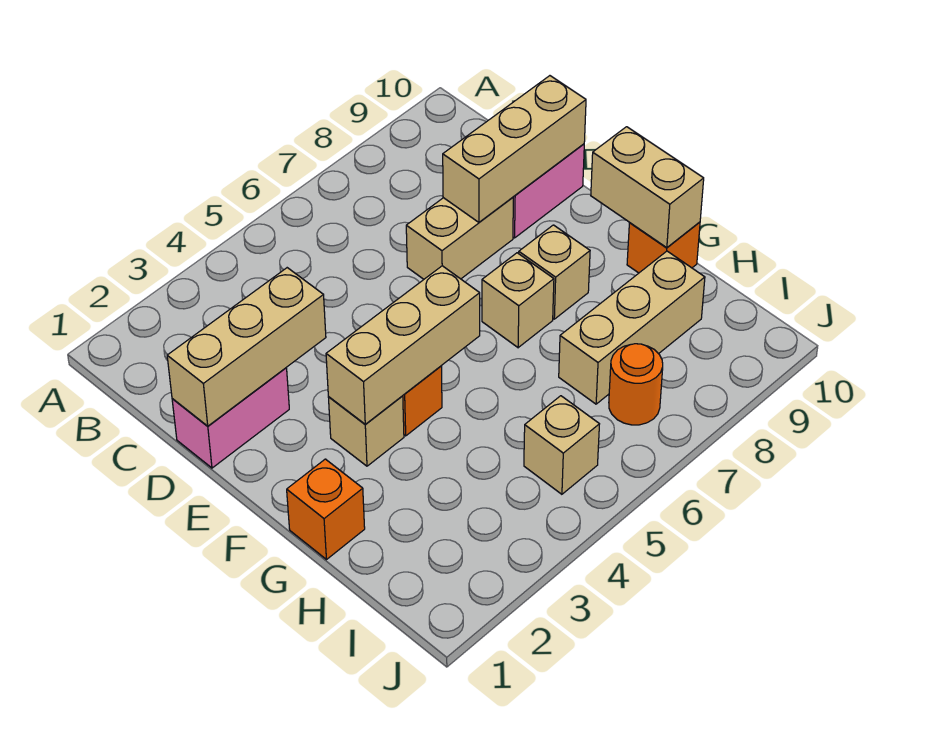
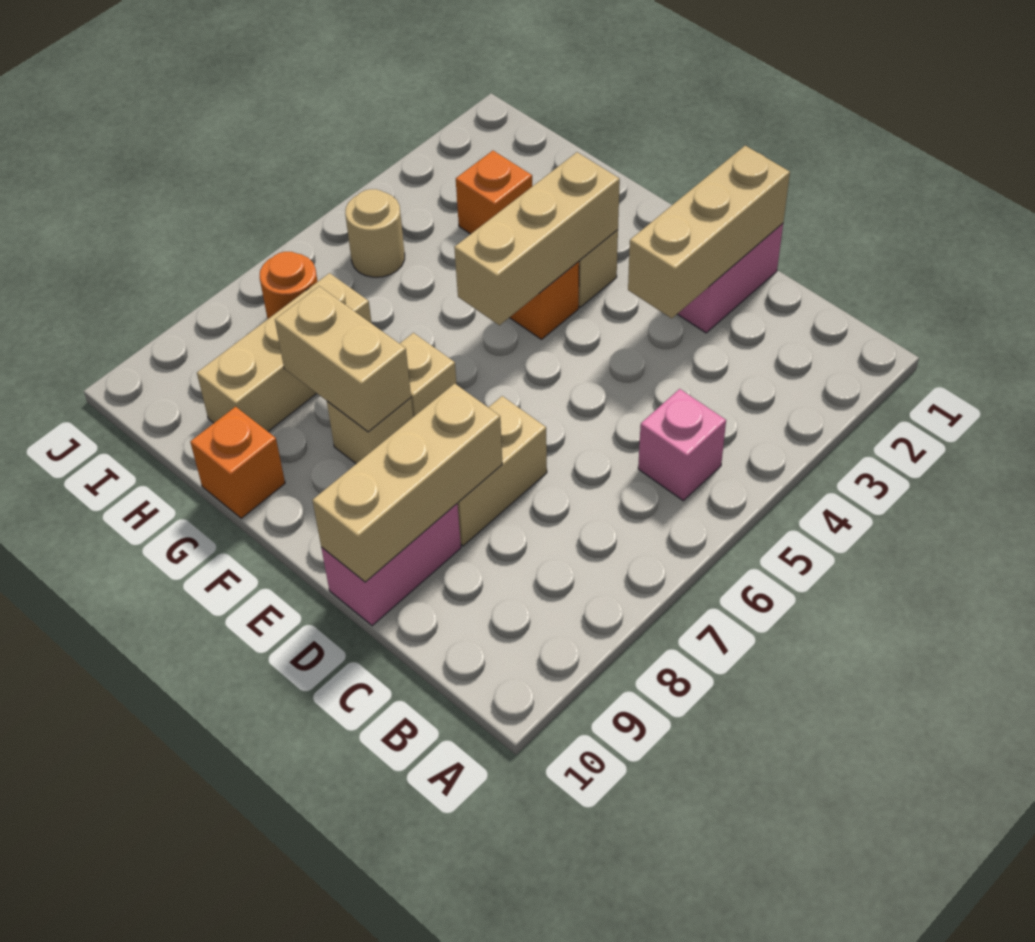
none -> pink 1x1 brick [638,389,726,501]
tan 1x2 brick [591,127,704,248] -> tan 1x2 brick moved to [275,286,411,432]
orange 1x1 brick [287,459,365,559] -> orange 1x1 brick moved to [456,151,532,234]
tan 1x1 brick [524,396,599,494] -> tan 1x1 round brick [345,189,405,277]

